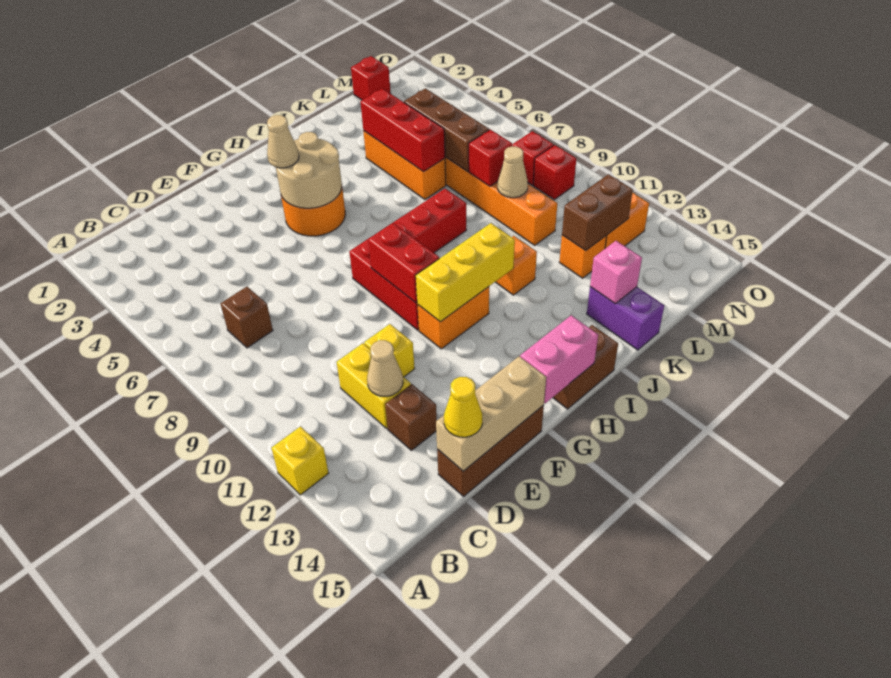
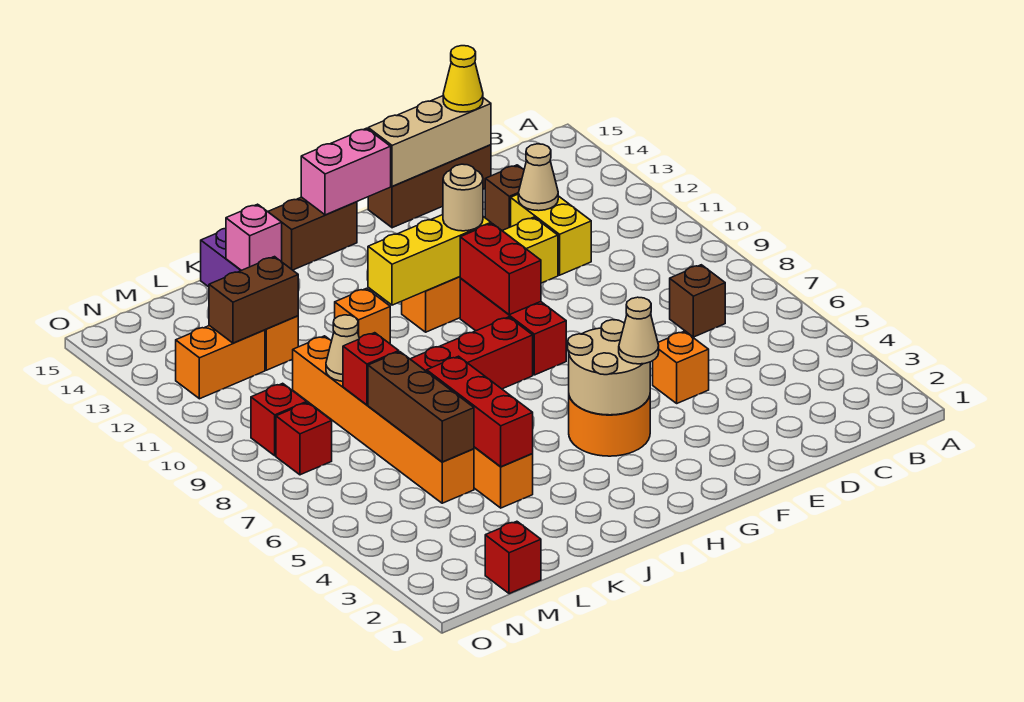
yellow 1x1 brick [272,427,329,495] -> none
none -> orange 1x1 brick [653,331,709,403]
none -> tan 1x1 round brick [443,164,483,231]

